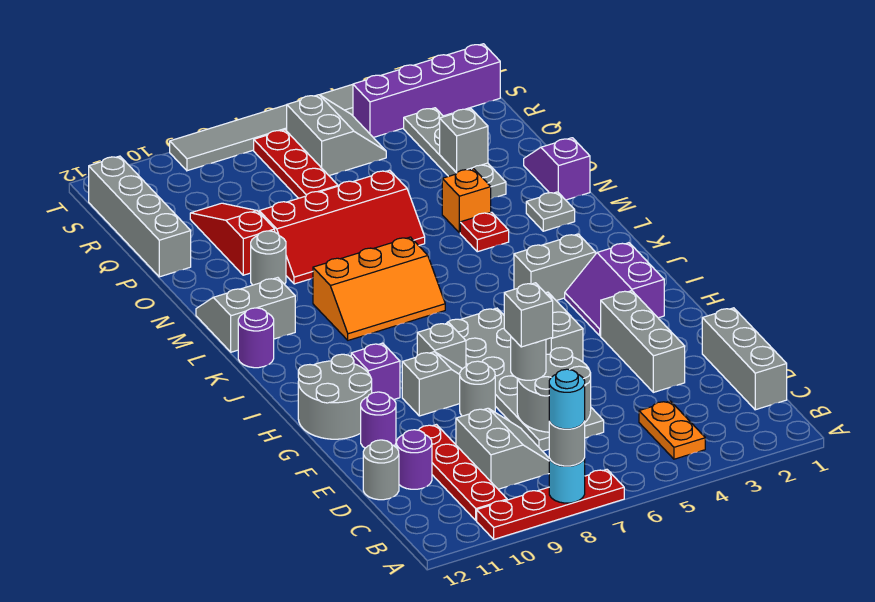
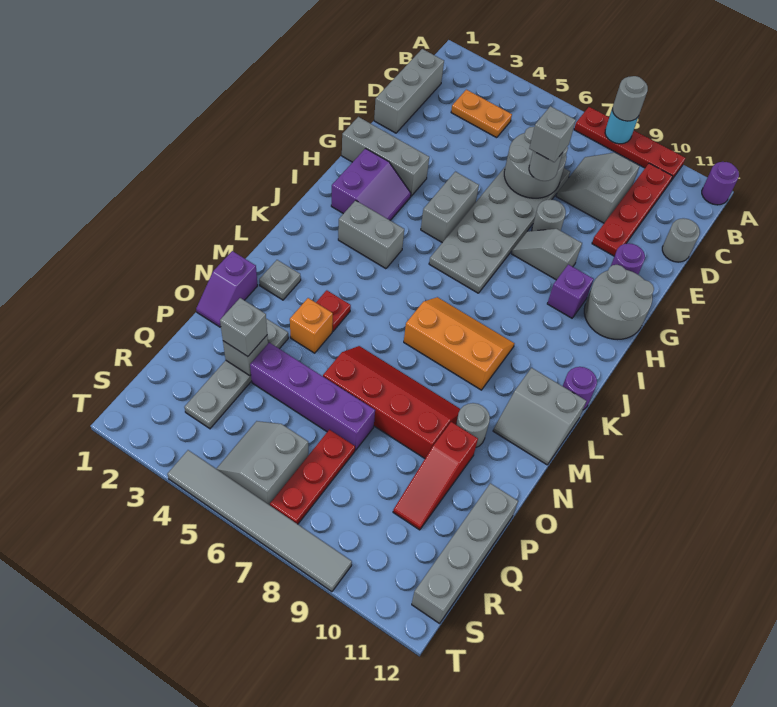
cyan 1x1 round brick [549,369,585,429] -> none
orange 1x2 plate [639,401,705,459] -> orange 1x2 plate turned to [451,90,512,138]
purple 1x1 round brick [396,430,432,489] -> purple 1x1 round brick moved to [702,162,739,205]
grey 1x3 brick [601,291,685,392] -> grey 1x3 brick turned to [342,117,429,196]
grey 1x1 brick [417,323,466,369] -> grey 1x1 brick moved to [220,298,267,356]
purple 1x4 brick [353,44,500,138] -> purple 1x4 brick moved to [250,343,375,450]

